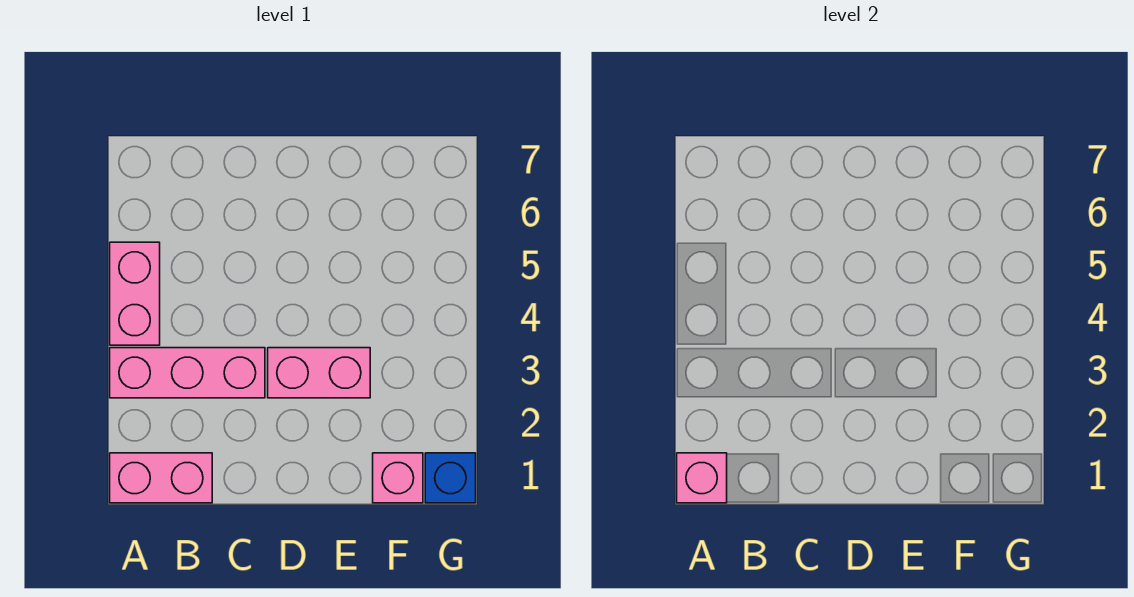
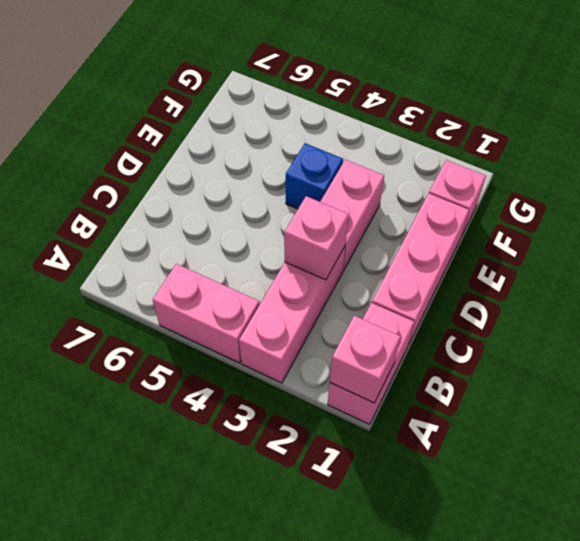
none -> pink 1x3 brick [372,193,469,343]
none -> pink 1x1 brick [284,196,349,280]
blue 1x1 brick [425,453,476,503] -> blue 1x1 brick moved to [286,143,343,209]

